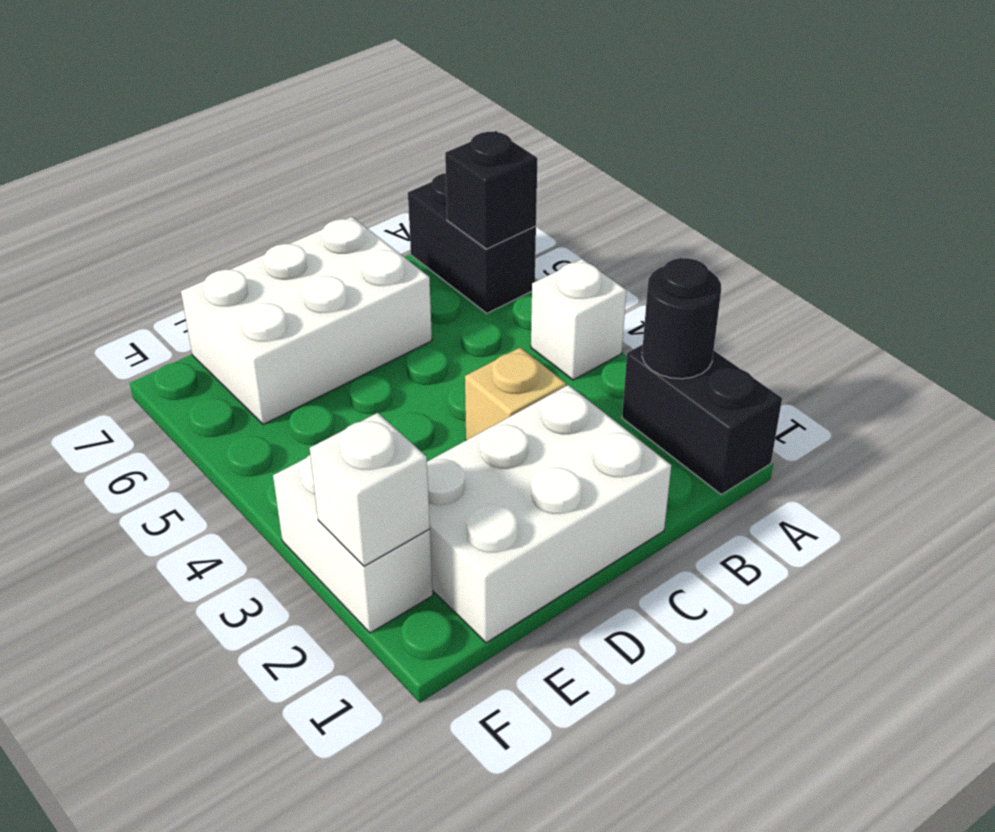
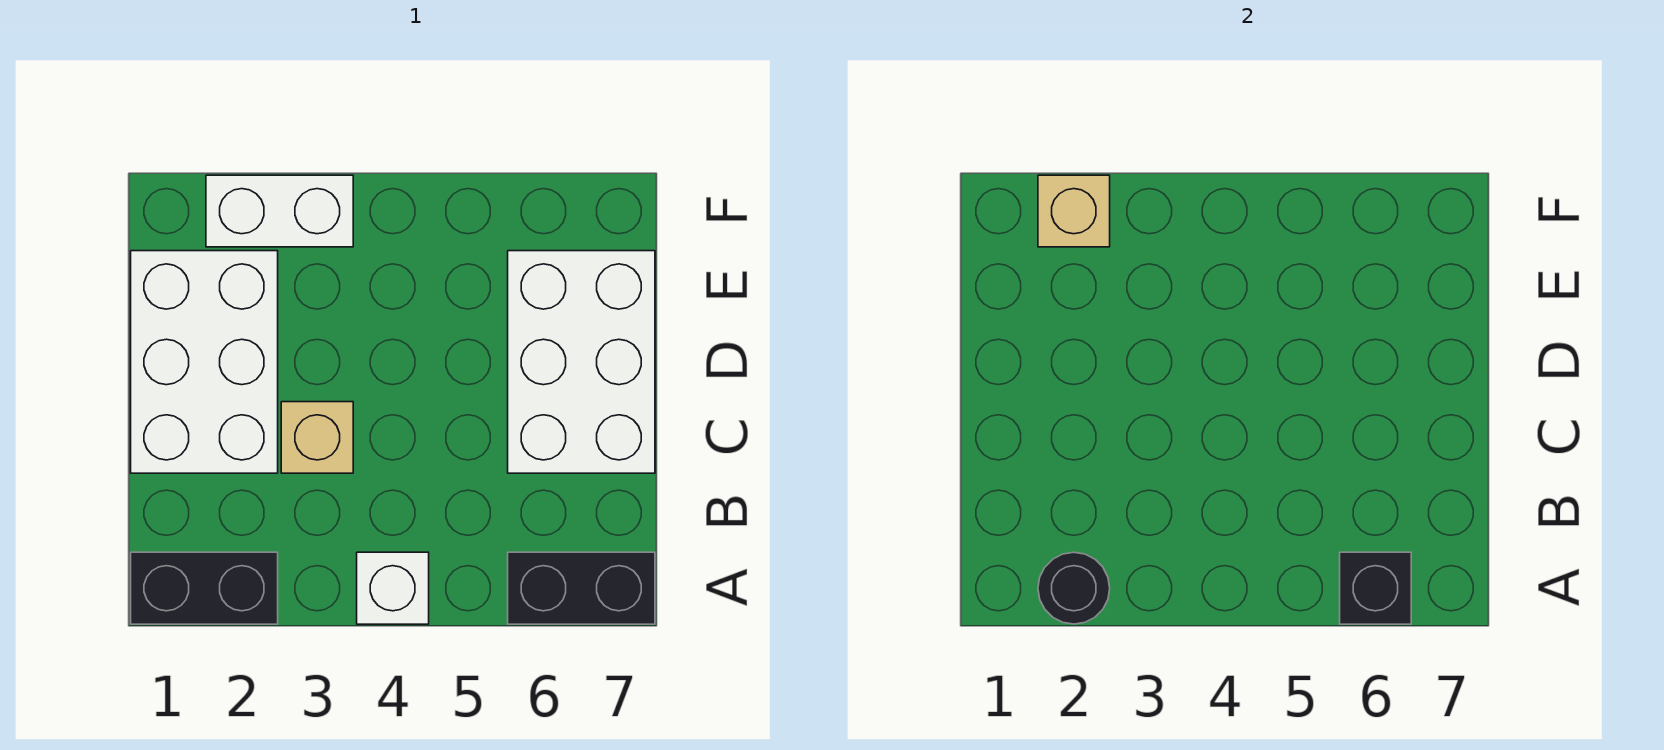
white 1x1 brick [310,413,430,566] -> tan 1x1 brick [1038,175,1110,247]

